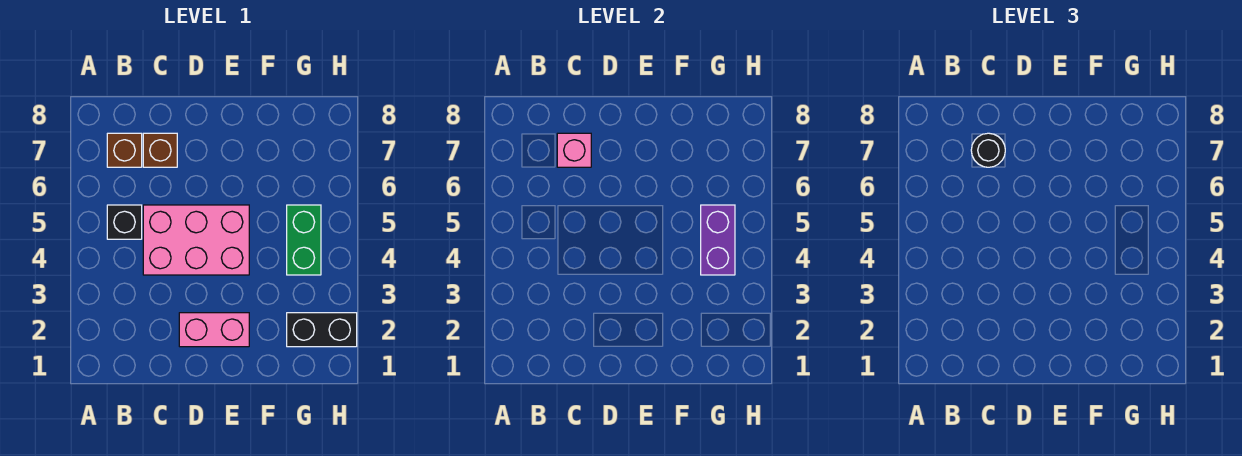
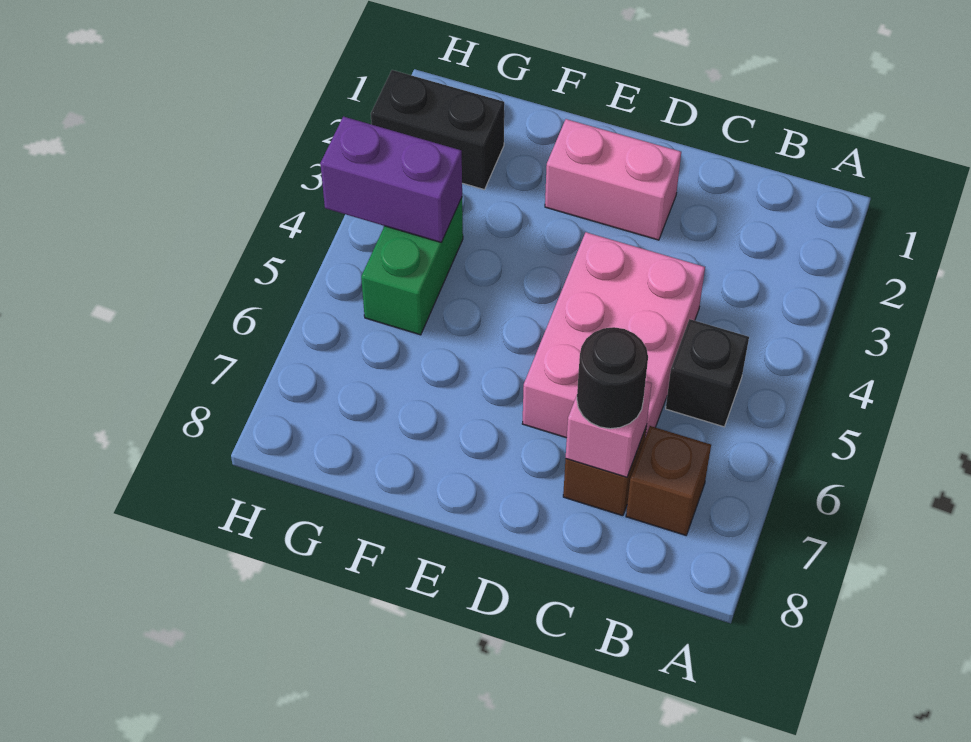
pink 2x3 brick [143,205,249,275] -> pink 2x3 brick turned to [522,232,705,438]
purple 1x2 brick [701,205,735,275] -> purple 1x2 brick turned to [320,117,462,242]

